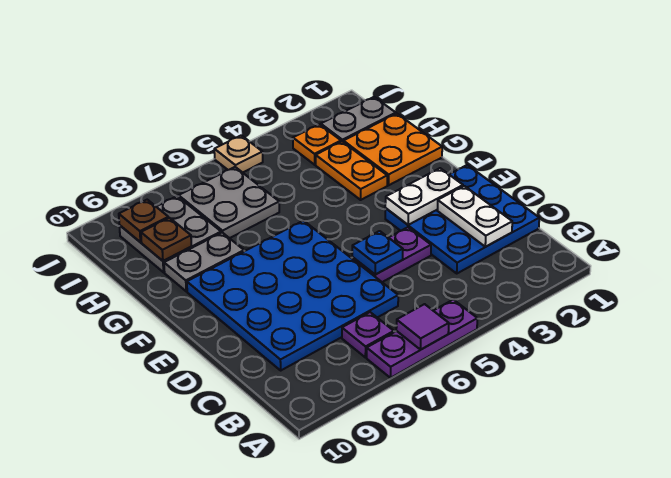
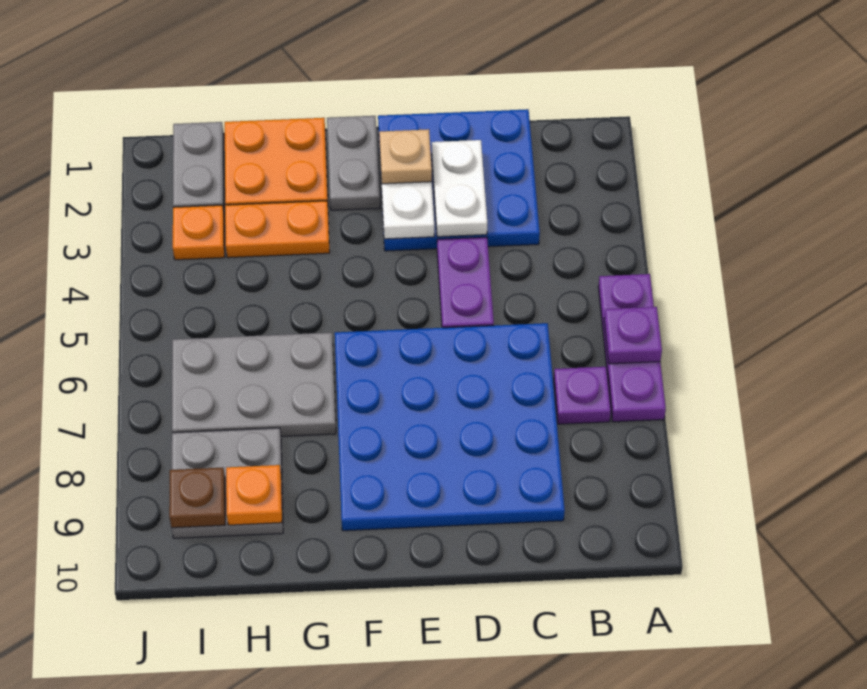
purple 1x1 tile [396,304,449,350] -> purple 1x1 plate [604,307,662,364]
white 1x2 plate [437,186,512,247] -> white 1x2 plate turned to [432,140,487,237]
blue 1x1 plate [352,231,403,274] -> none
grey 1x2 plate [164,233,244,291] -> grey 1x2 plate moved to [327,116,380,210]
grey 2x2 plate [179,167,279,238] -> grey 2x3 plate [172,333,336,436]
brown 1x1 plate [141,218,191,261] -> orange 1x1 plate [226,465,282,525]
tan 1x1 plate [214,135,263,173] -> tan 1x1 plate moved to [379,129,432,184]

